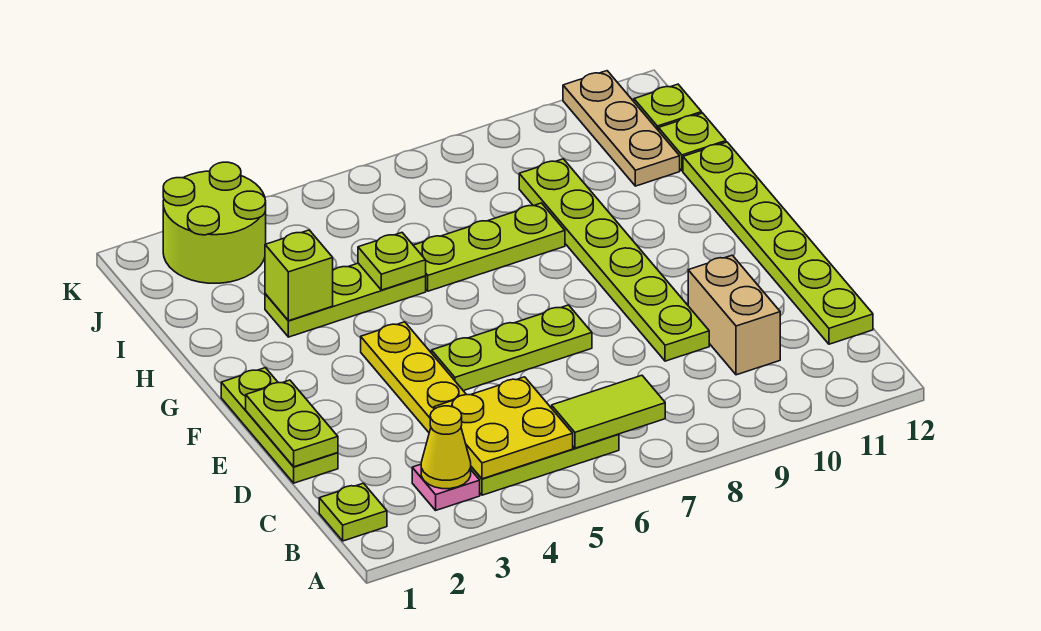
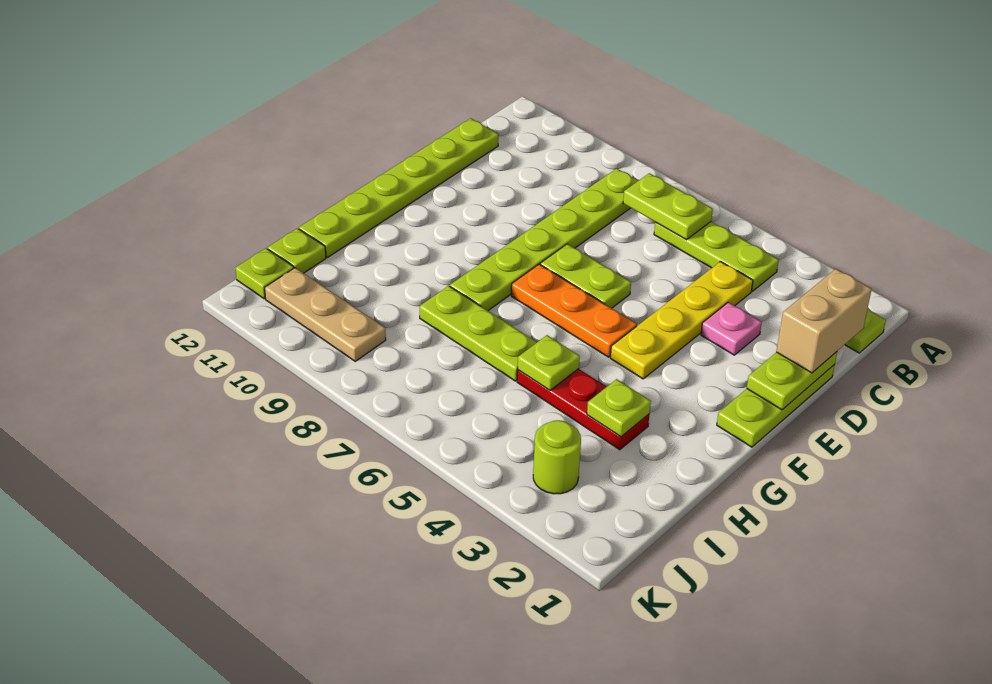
pink 1x1 plate [412,465,480,510] -> pink 1x1 plate moved to [701,302,762,355]
yellow 1x1 cone [421,406,471,489] -> none
yellow 2x2 plate [434,377,573,479] -> none
lime 1x2 tile [552,375,665,448] -> lime 1x2 plate [623,173,713,240]
tan 1x2 brick [688,255,780,375] -> tan 1x2 brick moved to [776,269,872,373]
lime 1x6 plate [519,159,709,361] -> lime 1x6 plate moved to [450,169,638,311]
lime 1x3 plate [432,305,592,391] -> lime 1x2 plate [540,244,631,308]
none -> orange 1x3 plate [511,264,637,357]
lime 1x3 plate [265,263,426,337] -> red 1x3 plate [517,369,649,450]
lime 1x1 brick [265,230,333,321] -> lime 1x1 plate [587,379,651,437]
tan 1x3 plate [563,71,680,186] -> tan 1x3 plate turned to [265,268,386,361]
lime 2x2 round brick [163,162,266,283] -> lime 1x1 round brick [533,420,581,494]

